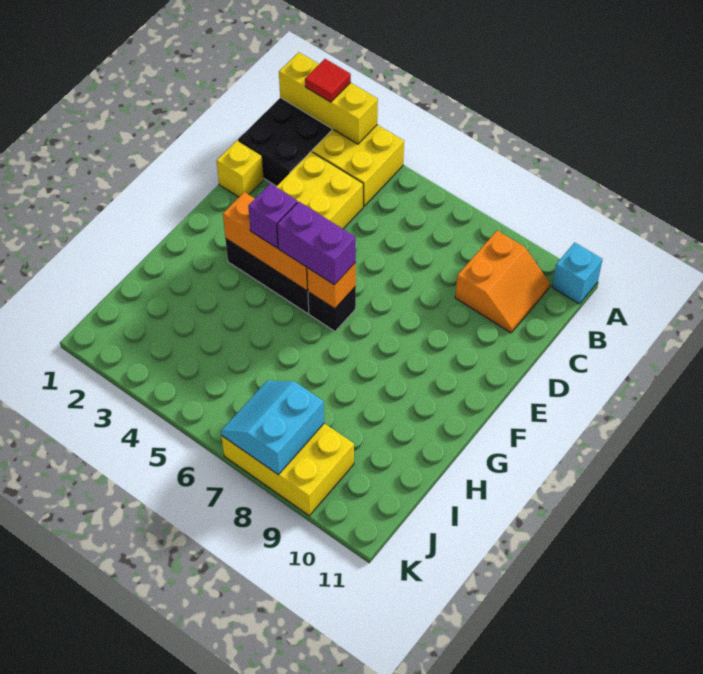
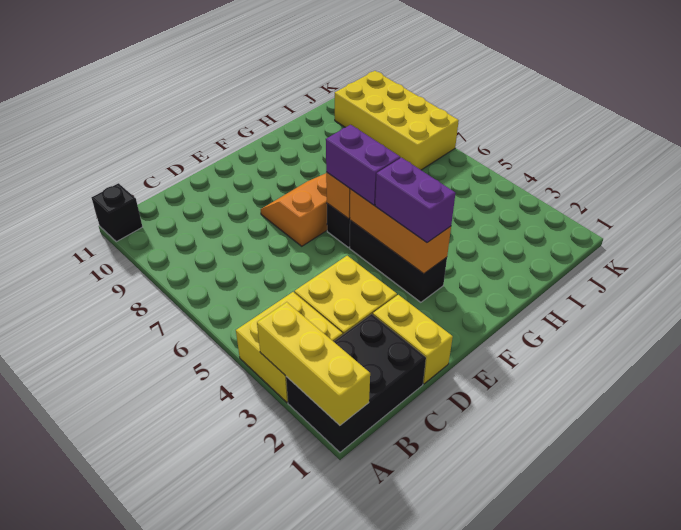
red 1x1 tile [305,59,351,102] -> none
cyan 1x1 brick [552,243,603,304] -> black 1x1 brick [92,183,143,242]
orange 2x2 slope [455,230,550,333] -> orange 2x2 slope moved to [261,174,327,246]
yellow 1x1 brick [217,140,264,197] -> yellow 1x2 brick [373,295,453,384]
purple 1x1 brick [248,184,298,248] -> purple 1x2 brick [375,158,455,243]
yellow 2x3 brick [221,424,354,516] -> yellow 2x4 brick [335,71,459,170]
cyan 2x2 slope [221,381,324,475] -> none

